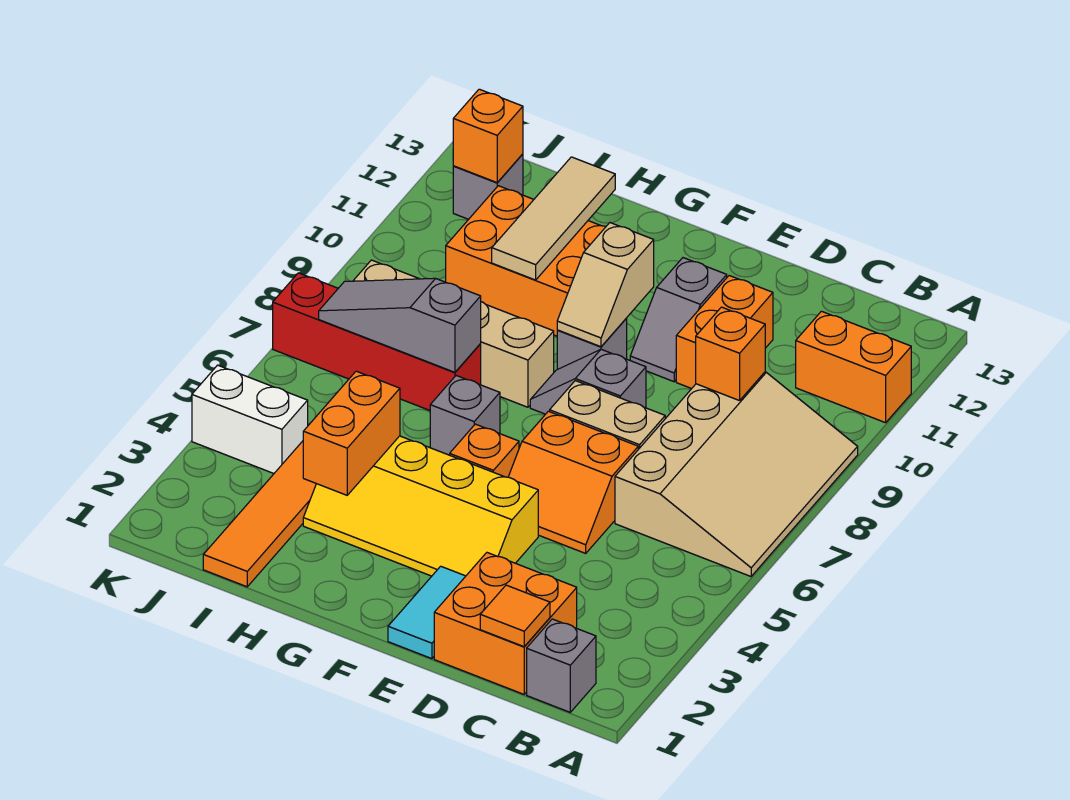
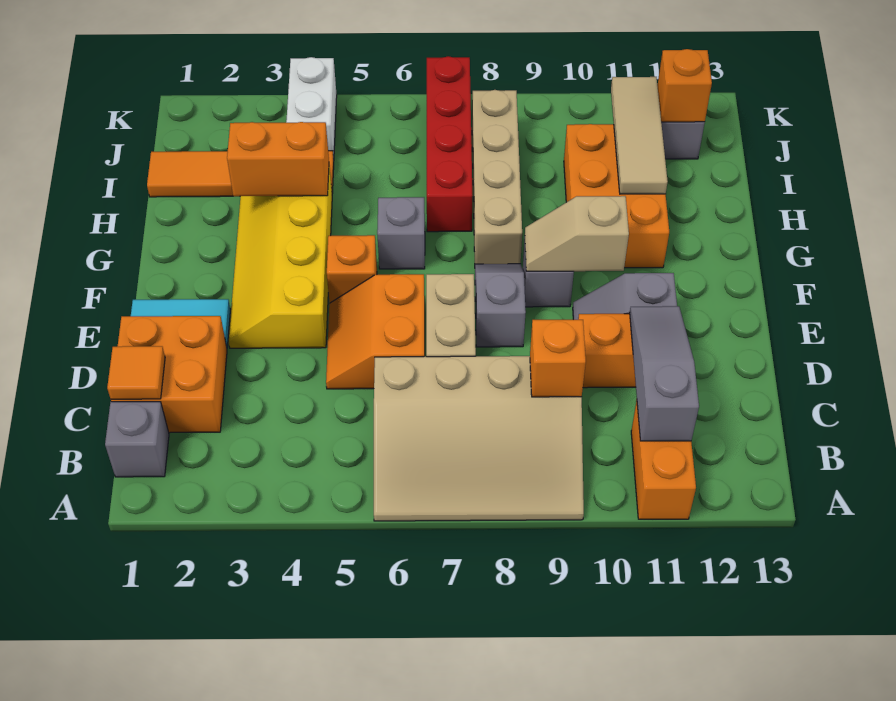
grey 1x3 slope [319,278,481,372] -> grey 1x3 slope moved to [630,306,699,441]
tan 1x3 tile [492,157,615,280] -> tan 1x3 tile turned to [611,77,668,194]

